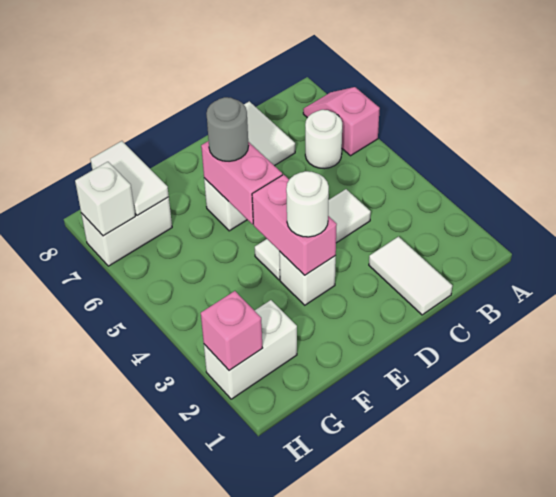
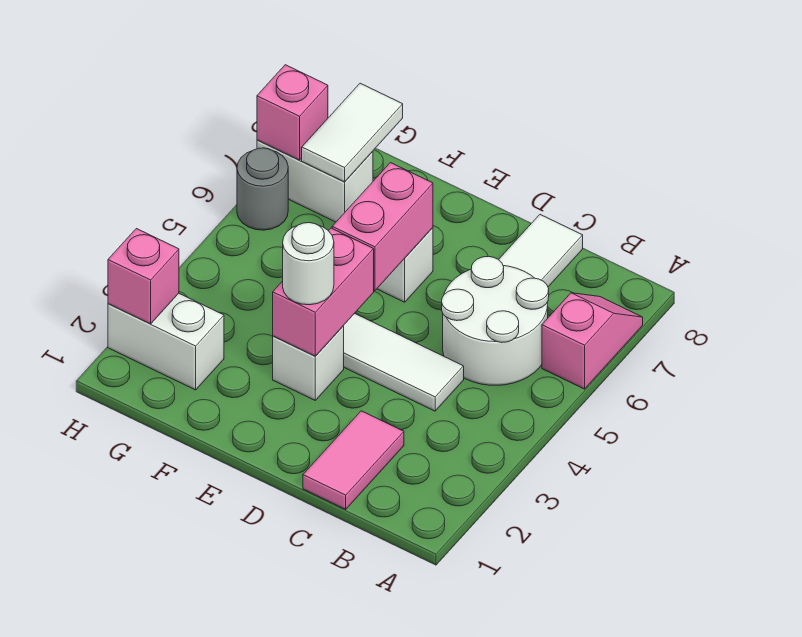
white 1x1 round brick [305,110,342,169] -> white 2x2 round brick [442,256,549,385]
white 1x2 tile [369,237,452,315] -> pink 1x2 tile [303,411,404,509]
grey 1x1 round brick [206,97,248,161] -> grey 1x1 round brick moved to [237,148,288,230]
white 1x1 brick [75,162,135,236] -> pink 1x1 brick [257,65,328,160]

